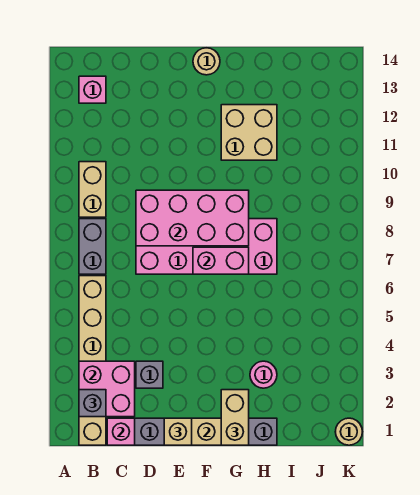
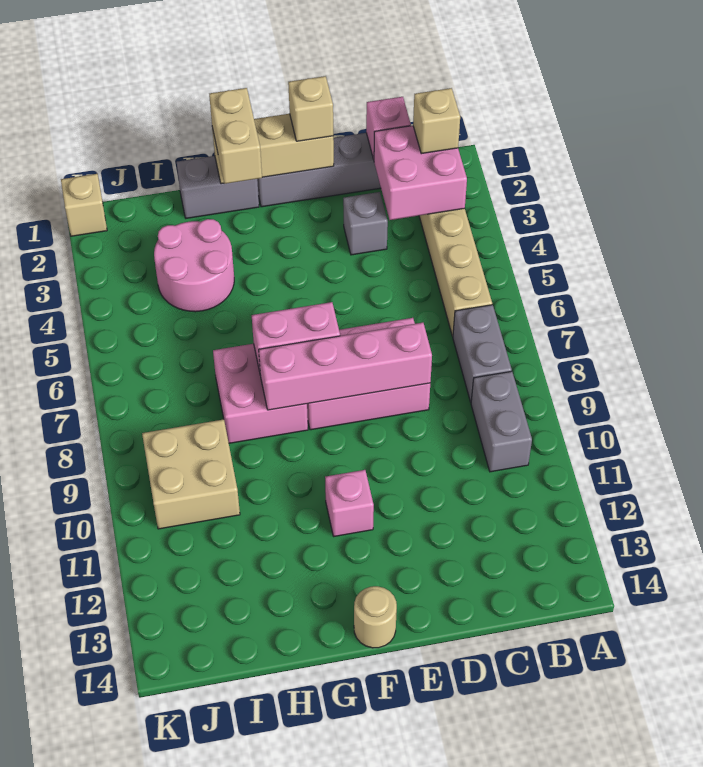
grey 1x1 brick [79,390,106,417] -> tan 1x1 brick [413,88,460,154]
tan 1x2 brick [79,162,106,217] -> grey 1x2 brick [471,371,532,472]
pink 1x1 brick [79,76,106,103] -> pink 1x1 brick moved to [325,470,374,536]
pink 2x4 brick [136,190,249,246] -> pink 1x4 brick [259,323,432,410]
tan 2x2 brick [221,105,277,160] -> tan 2x2 brick moved to [142,419,240,529]
pink 1x1 round brick [250,361,277,388] -> pink 2x2 round brick [154,219,234,312]
tan 1x1 round brick [335,418,362,445] -> tan 1x1 brick [61,174,107,236]

